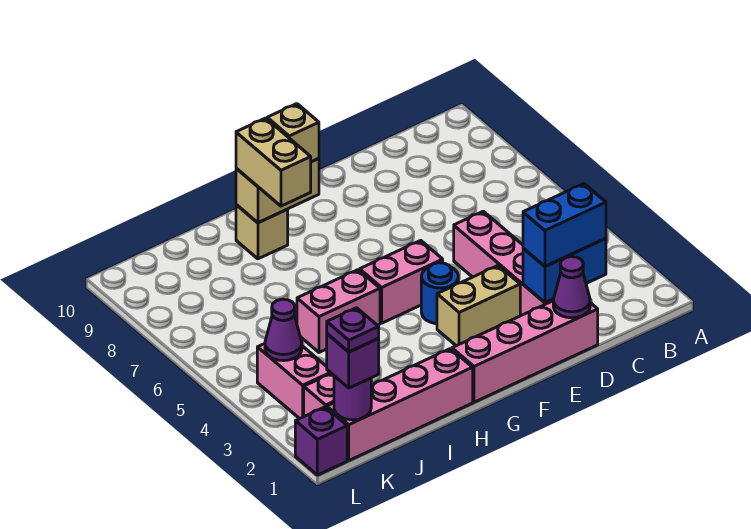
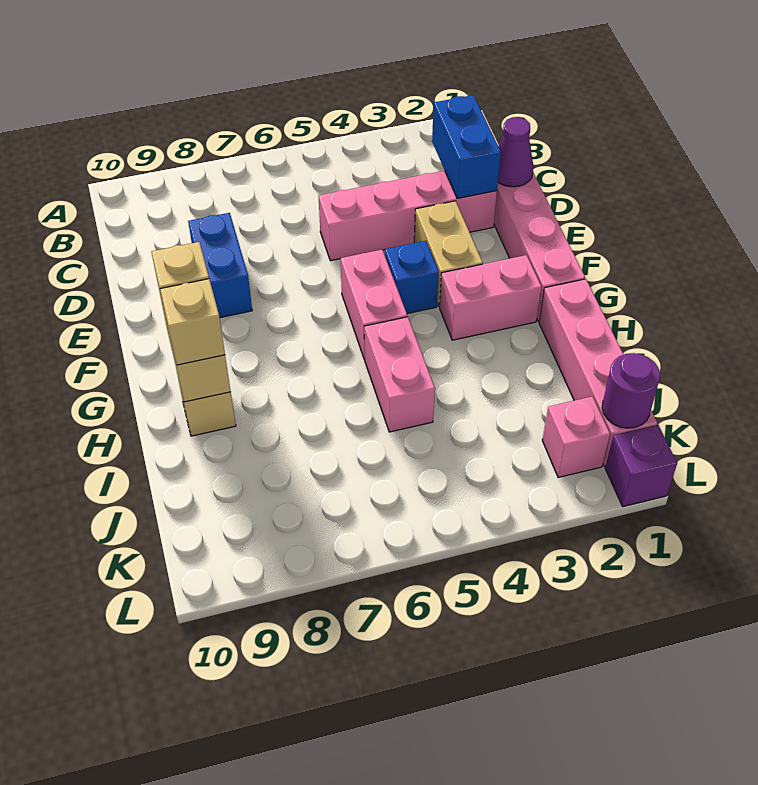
blue 1x2 brick [523,184,606,266] -> blue 1x2 brick moved to [188,213,252,318]
blue 1x1 round brick [421,263,458,324] -> blue 1x1 brick [385,241,439,314]
tan 1x2 brick [236,118,311,206] -> tan 1x1 brick [160,279,225,365]
purple 1x1 brick [327,334,379,388] -> none
purple 1x1 plate [327,308,379,352] -> none
pink 1x2 brick [257,344,331,419] -> pink 1x2 brick moved to [440,255,541,340]
purple 1x1 cone [265,299,302,361] -> none

